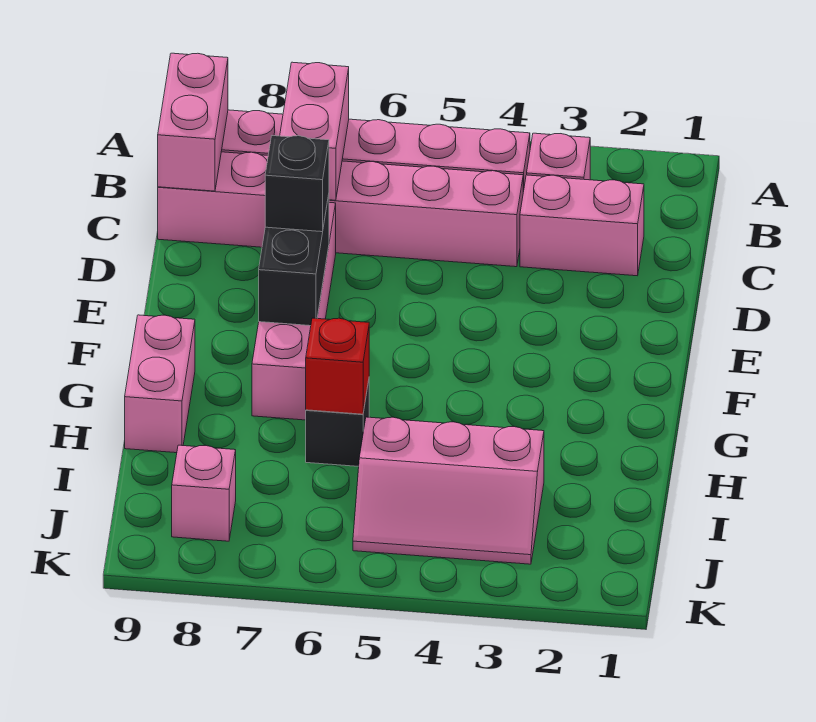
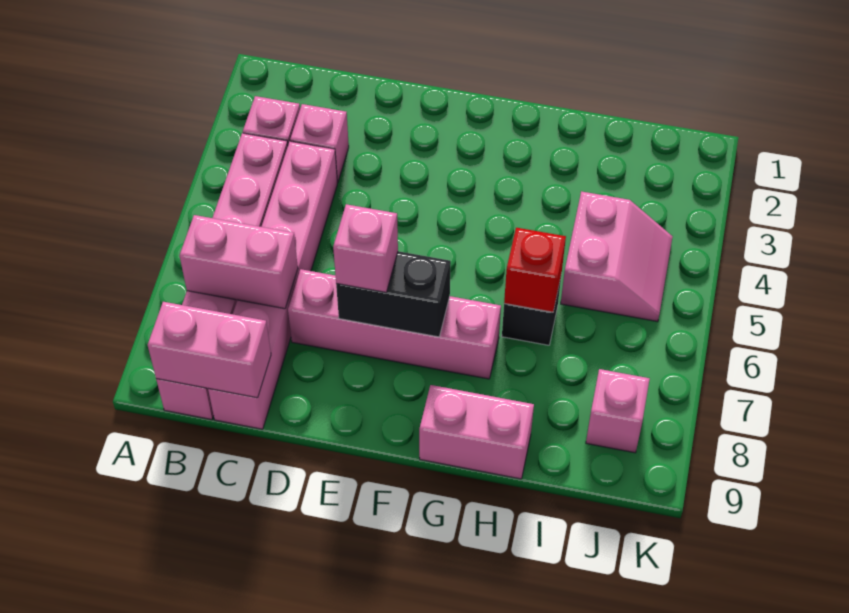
pink 1x2 brick [520,175,644,276] -> pink 1x1 brick [290,104,349,183]
black 1x1 brick [265,136,329,232] -> pink 1x1 brick [333,204,398,292]
pink 2x3 slope [353,417,544,564] -> pink 2x2 slope [561,191,673,322]

